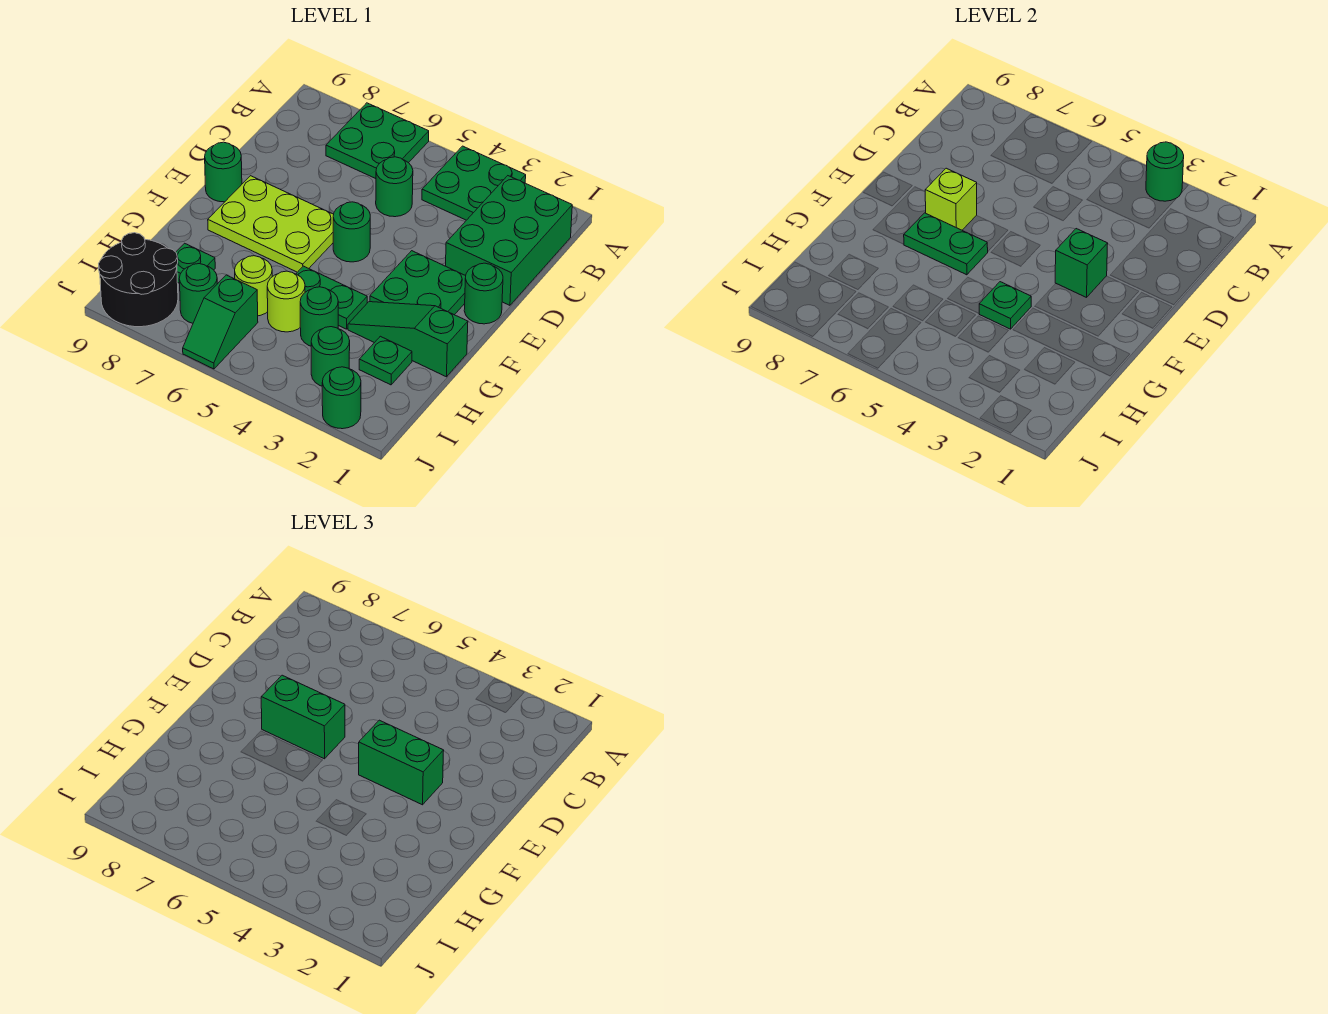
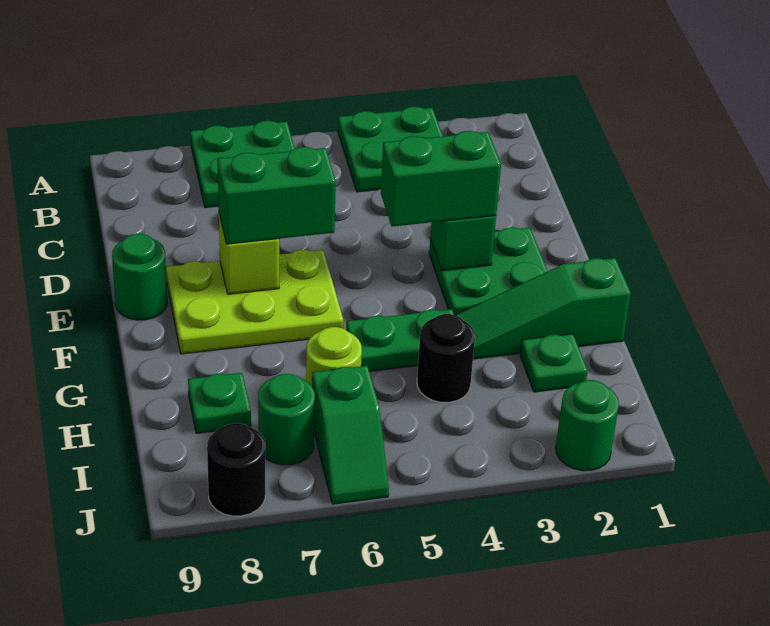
green 1x1 round brick [1146,142,1184,201] -> none
green 2x3 brick [446,176,572,305] -> none
green 1x1 round brick [376,157,413,217] -> none
green 1x1 round brick [464,263,503,324] -> none
green 1x1 round brick [333,202,370,262] -> none
green 1x2 plate [904,213,988,275] -> none
green 1x1 plate [979,282,1031,329] -> none
green 1x1 round brick [300,287,338,346] -> black 1x1 round brick [417,314,475,402]
lime 1x1 round brick [267,271,305,332] -> none
green 1x1 round brick [311,327,350,386] -> none
black 2x2 round brick [99,233,178,327] -> black 1x1 round brick [207,423,265,516]

